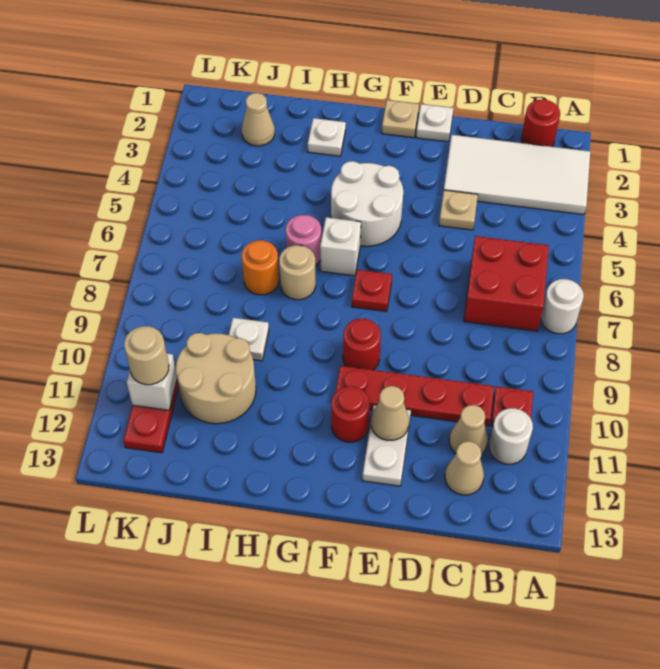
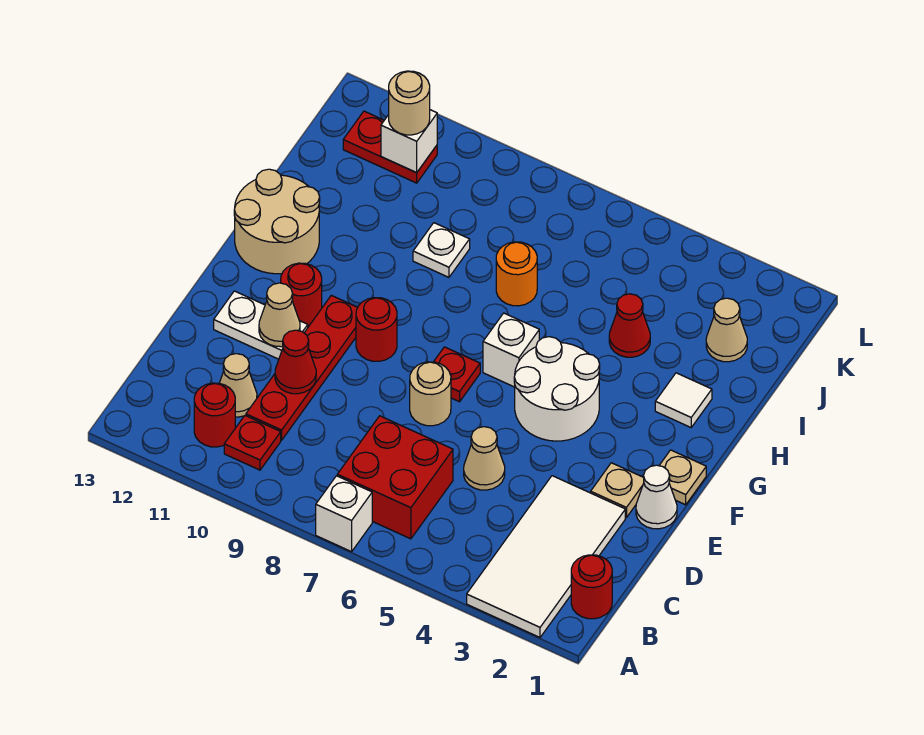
white 1x1 round brick [541,279,584,334] -> white 1x1 brick [316,476,372,552]
white 1x1 round brick [489,408,533,464] -> red 1x1 round brick [194,383,235,447]
tan 1x1 cone [445,441,484,495] -> tan 1x1 cone moved to [464,427,505,490]
tan 1x1 plate [439,190,478,230] -> tan 1x1 plate moved to [591,463,644,518]
none -> red 1x1 cone [275,330,316,394]
white 1x1 plate [416,104,453,142] -> white 1x1 cone [636,465,677,529]
white 1x1 plate [308,118,346,156] -> white 1x1 tile [655,373,712,427]
pink 1x1 round brick [286,215,321,265] -> none
tan 1x1 round brick [279,245,316,300] -> tan 1x1 round brick moved to [410,362,451,426]
none -> red 1x1 cone [609,294,650,357]
tan 2x2 round brick [176,333,256,424] -> tan 2x2 round brick moved to [234,169,320,274]

